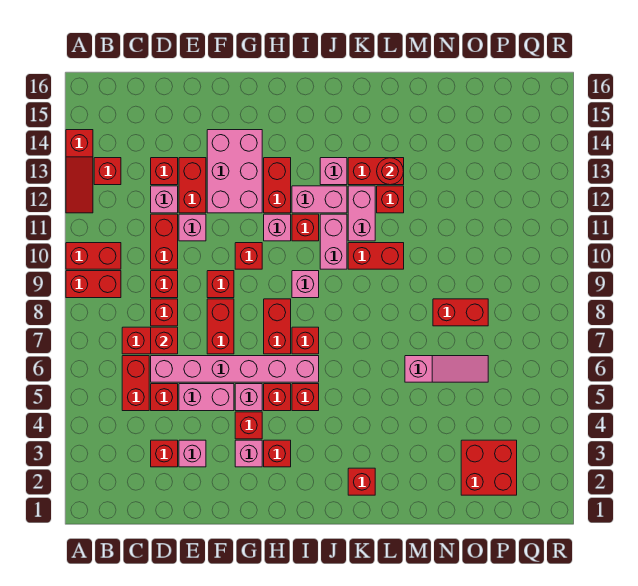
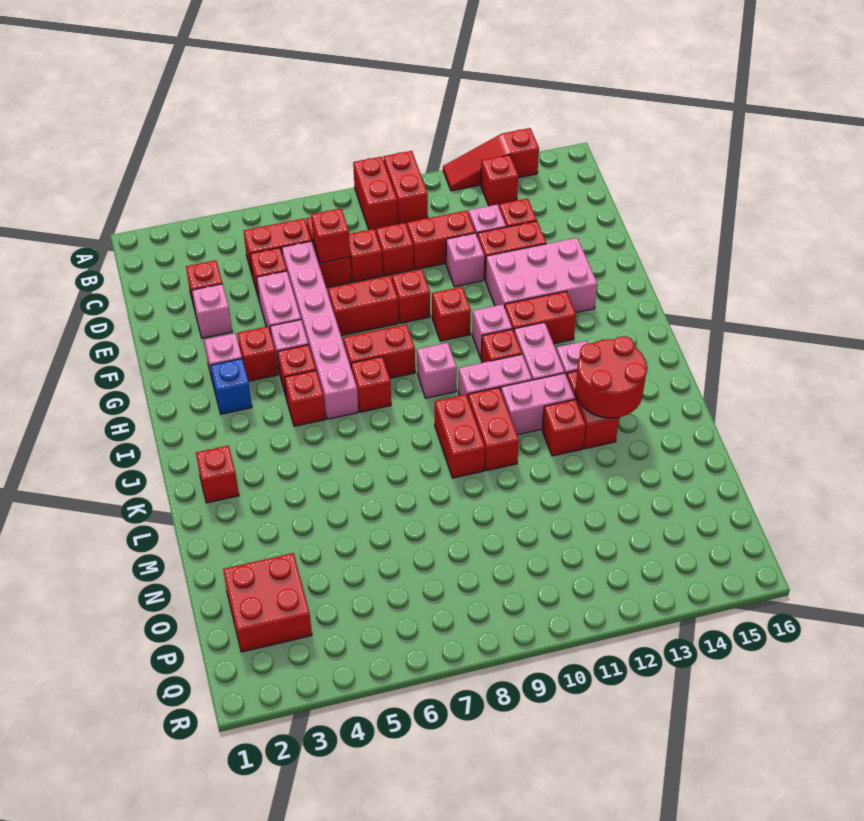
red 1x1 brick [264,440,291,467] -> blue 1x1 brick [211,359,252,414]
red 1x1 round brick [377,158,404,185] -> red 2x2 round brick [575,336,647,418]
pink 1x3 slope [405,356,488,382] -> none
red 1x2 brick [433,299,488,326] -> red 1x2 brick moved to [435,395,485,478]

